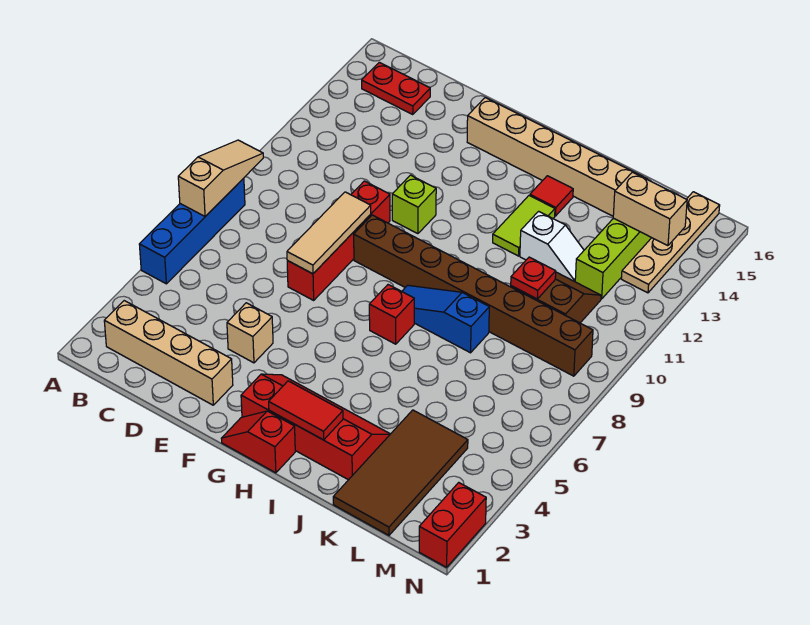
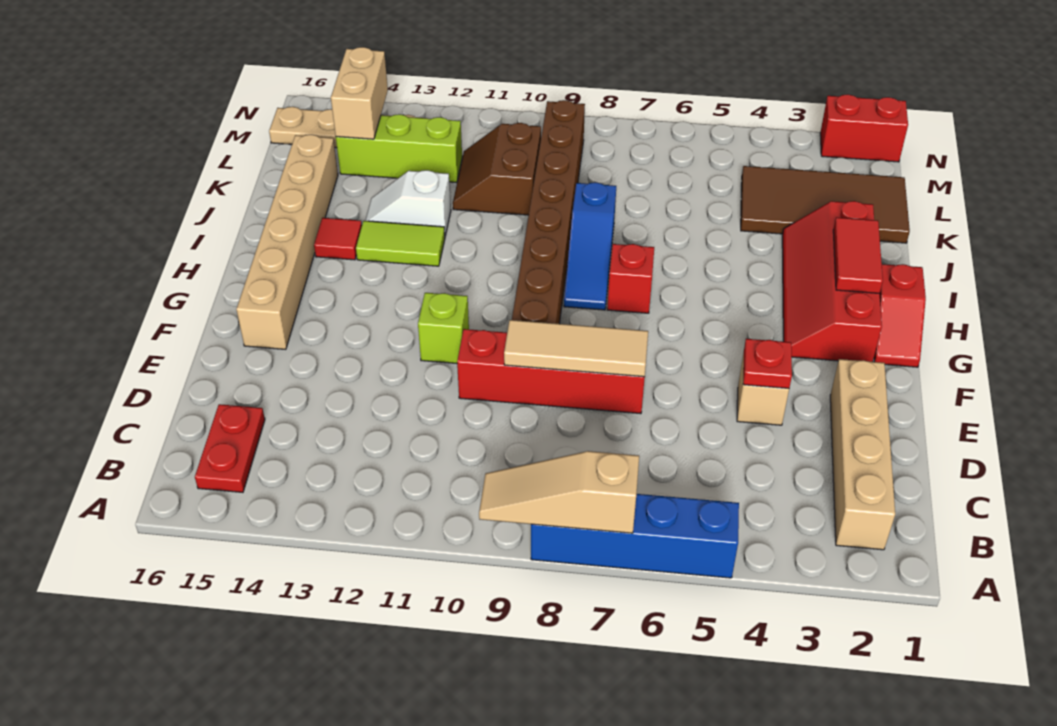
white 1x2 slope [520,211,584,282] -> white 1x2 slope turned to [365,170,451,236]
red 1x1 plate [511,257,556,299] -> red 1x1 plate moved to [743,339,792,388]

